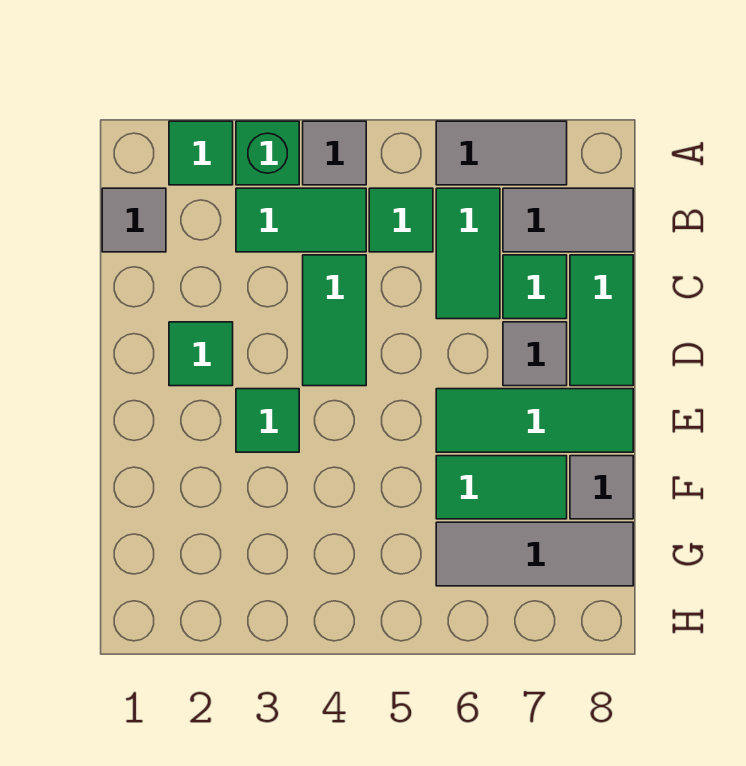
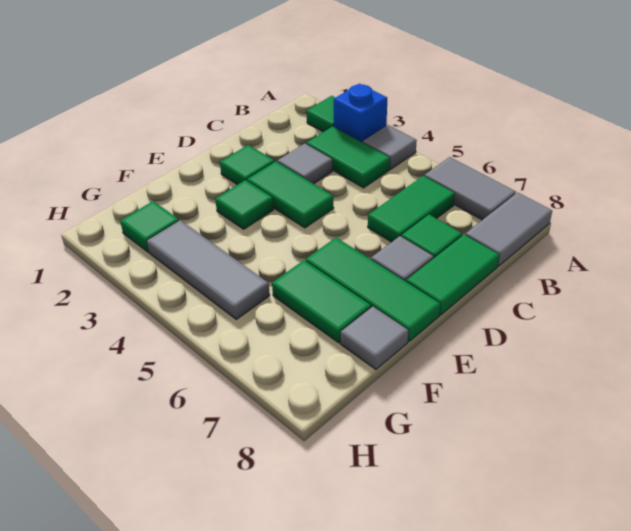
green 1x1 brick [236,121,299,185] -> blue 1x1 brick [334,84,387,142]
grey 1x1 tile [102,188,166,252] -> grey 1x1 tile moved to [277,144,332,184]
green 1x1 tile [369,188,433,252] -> green 1x1 tile moved to [120,201,179,252]
grey 1x2 tile [503,188,633,252] -> grey 1x2 tile turned to [465,193,552,266]
green 1x2 tile [303,255,366,386] -> green 1x2 tile turned to [247,161,334,228]
grey 1x3 tile [436,522,633,586] -> grey 1x3 tile moved to [147,220,270,319]

